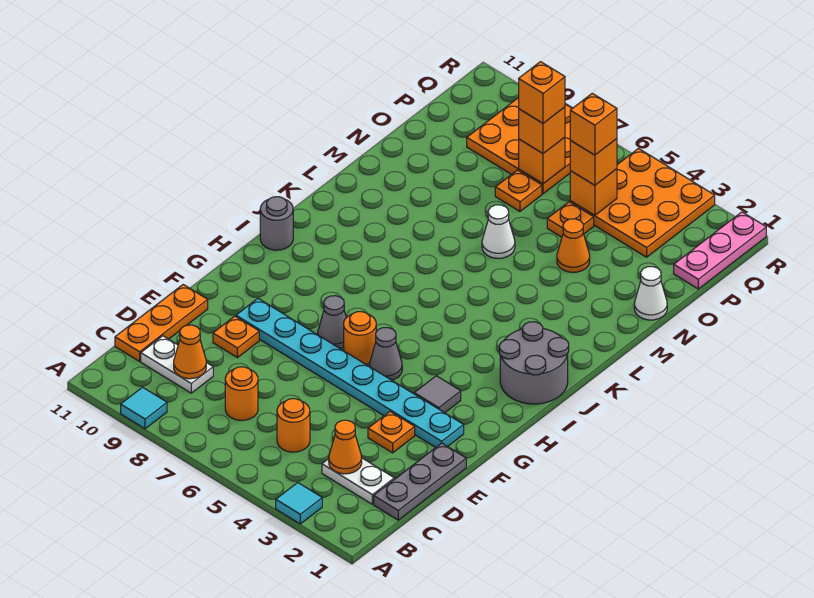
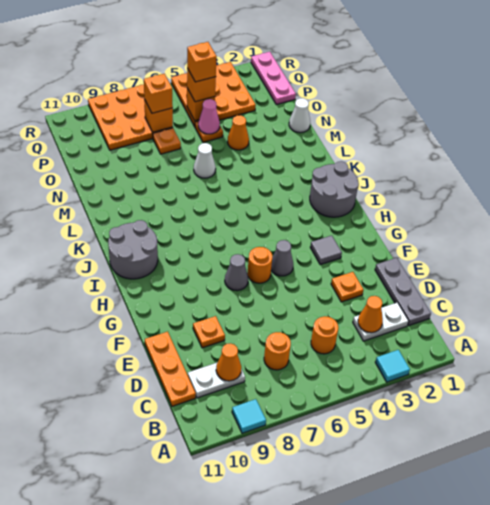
cyan 1x8 plate [236,299,464,447] -> none
grey 1x1 round brick [260,197,293,250] -> grey 2x2 round brick [108,220,158,279]
none -> pink 1x1 cone [198,99,220,134]
orange 1x1 brick [519,62,565,123] -> none

